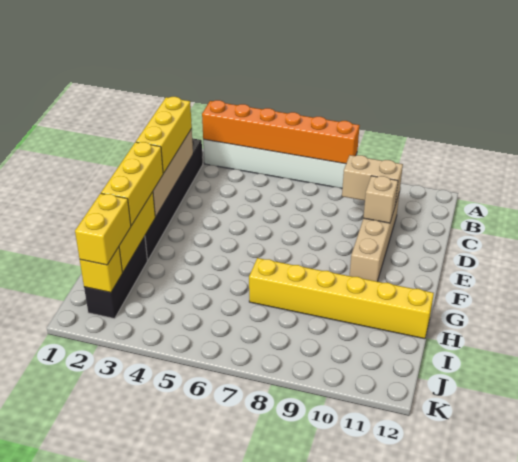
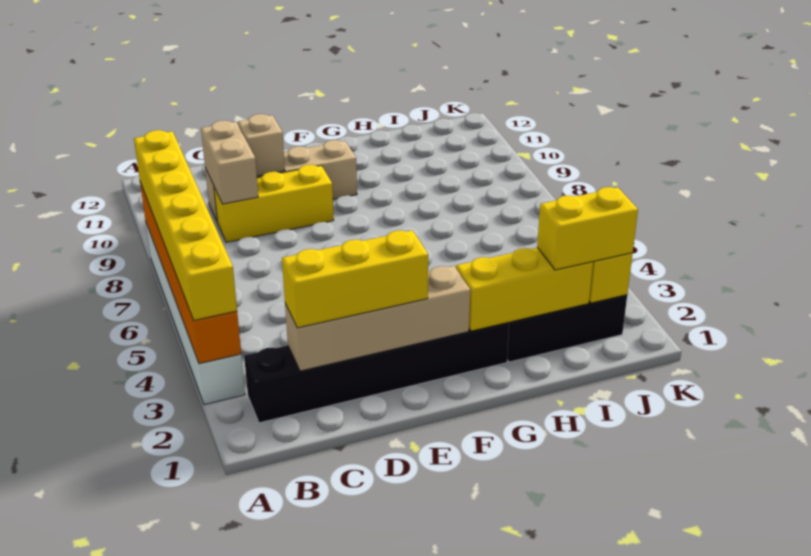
yellow 1x3 brick [101,142,163,226] -> yellow 1x3 brick moved to [214,165,334,242]
yellow 1x6 brick [249,258,434,339] -> yellow 1x6 brick moved to [134,130,237,320]

